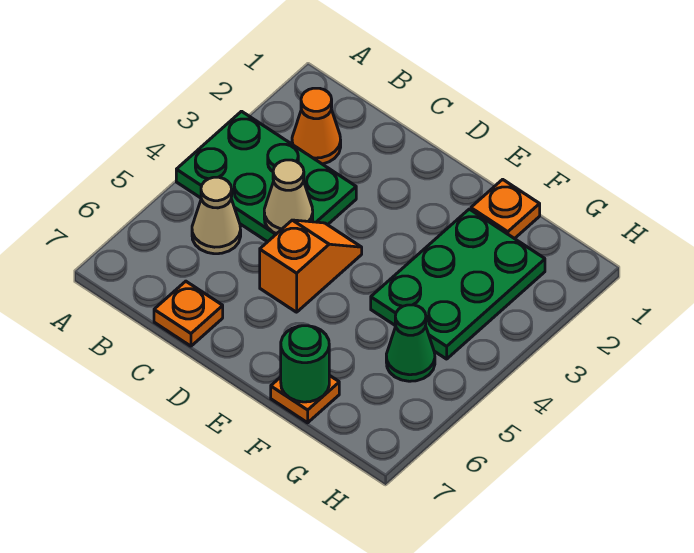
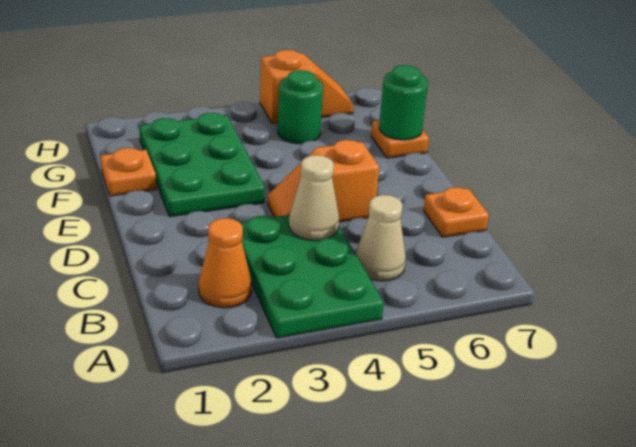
green 2x3 plate [371,209,545,359] -> green 2x3 plate turned to [139,113,265,217]
green 1x1 cone [386,305,435,381] -> green 1x1 round brick [278,70,323,144]
none -> orange 1x2 slope [260,50,354,123]

